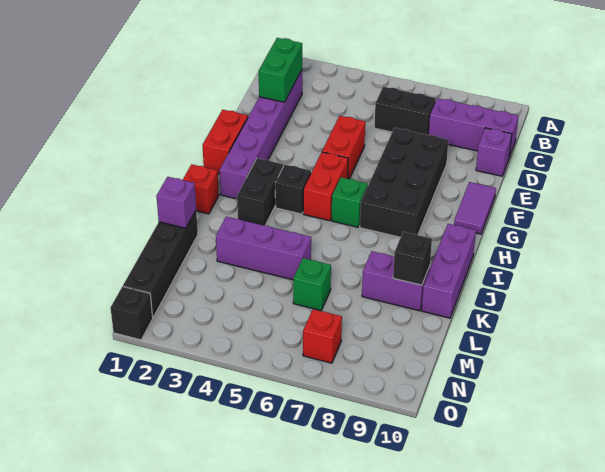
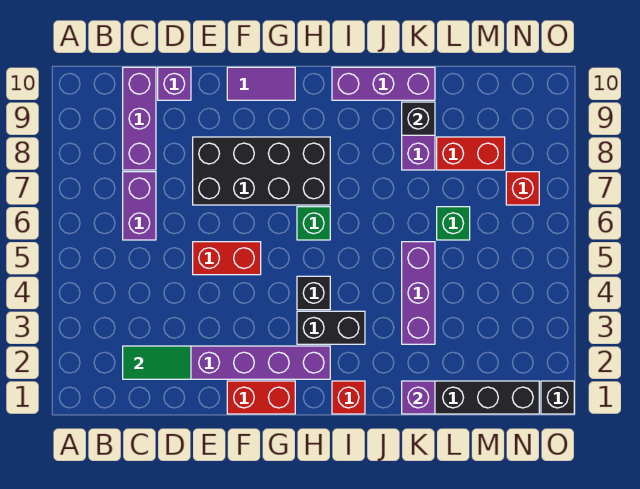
green 1x2 brick [259,38,302,102] -> green 1x2 tile [123,346,191,379]
black 1x2 brick [374,87,436,135] -> purple 1x2 brick [123,172,156,240]
red 1x2 brick [303,152,348,221] -> red 1x2 brick moved to [437,137,505,170]

